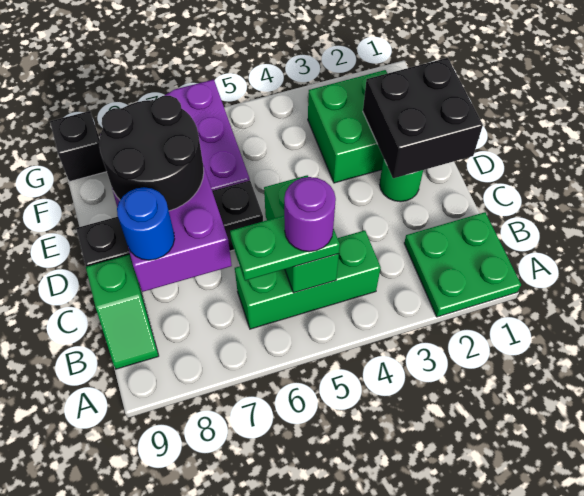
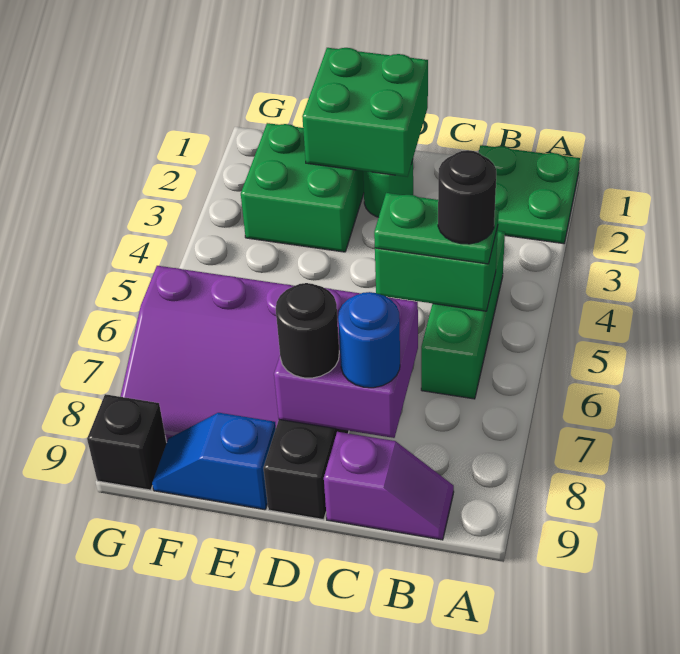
green 1x2 plate [230,216,340,281] -> green 1x2 plate turned to [374,193,499,264]
purple 1x1 round brick [284,177,336,252] -> black 1x1 round brick [438,150,496,244]
green 1x2 slope [86,255,159,369] -> purple 1x2 slope [324,432,454,540]
black 2x2 brick [363,58,483,178] -> green 2x2 brick [302,48,428,177]
black 2x2 round brick [99,96,204,211] -> black 1x1 round brick [276,283,339,378]
none -> blue 1x2 slope [152,413,276,510]

